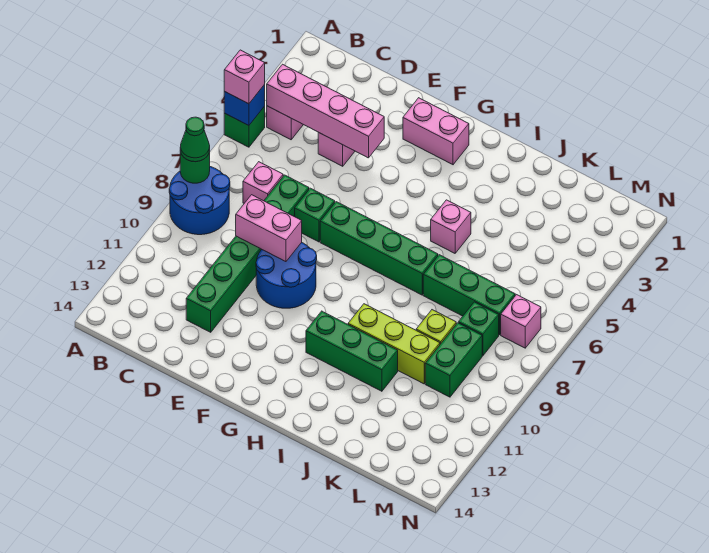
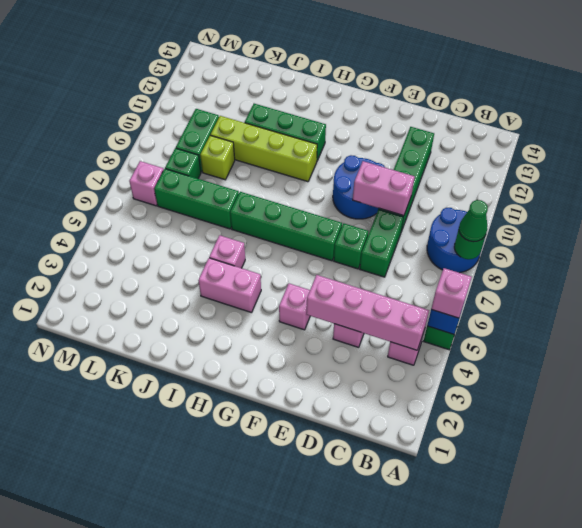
pink 1x1 brick [243,162,283,203] -> pink 1x1 brick moved to [279,284,310,330]
pink 1x2 brick [403,98,469,165] -> pink 1x2 brick moved to [198,258,261,313]
lime 1x3 brick [348,304,440,384] -> lime 1x4 brick [210,116,317,182]

